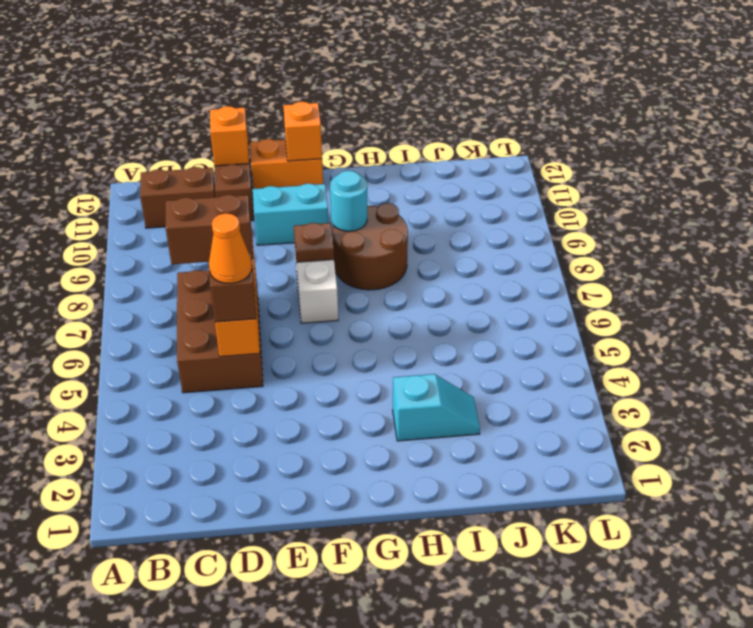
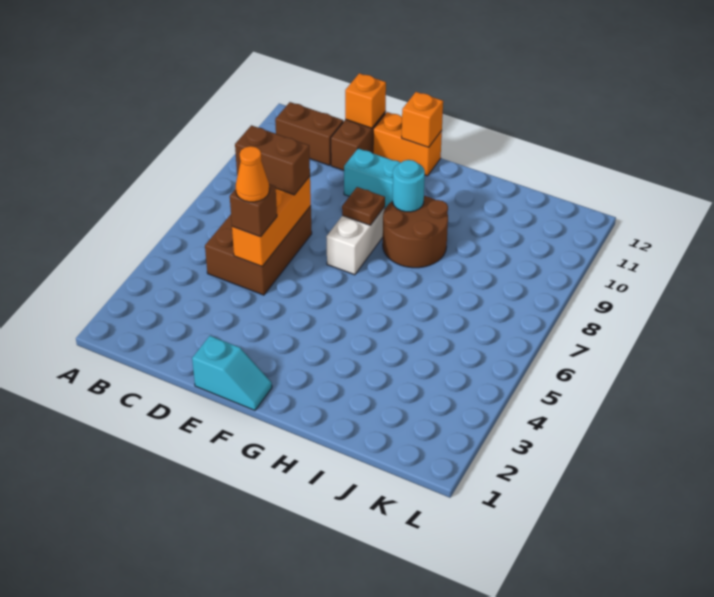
cyan 1x2 slope [393,374,480,441] -> cyan 1x2 slope moved to [192,336,272,410]

